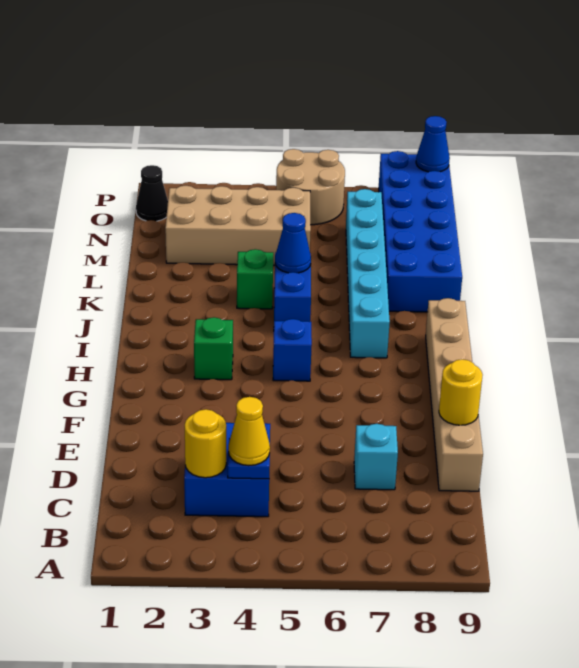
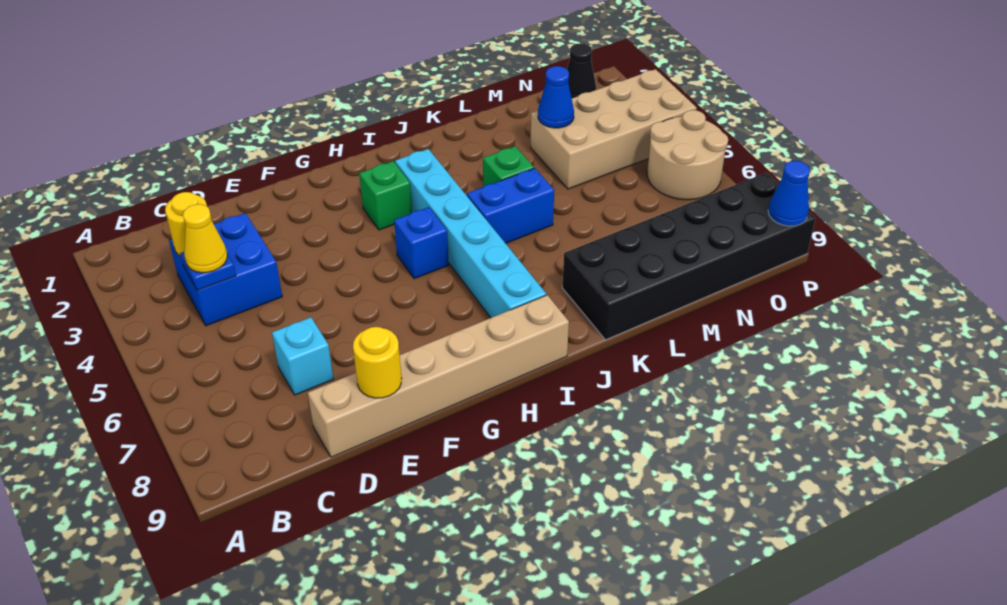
cyan 1x6 brick [346,189,390,358] -> cyan 1x6 brick turned to [395,149,546,318]
blue 1x1 cone [275,213,311,273] -> blue 1x1 cone moved to [538,66,574,128]
blue 2x6 brick [379,151,462,312] -> black 2x6 brick [562,173,815,340]
tan 2x4 brick [165,186,311,265] -> tan 2x4 brick turned to [531,69,697,189]

